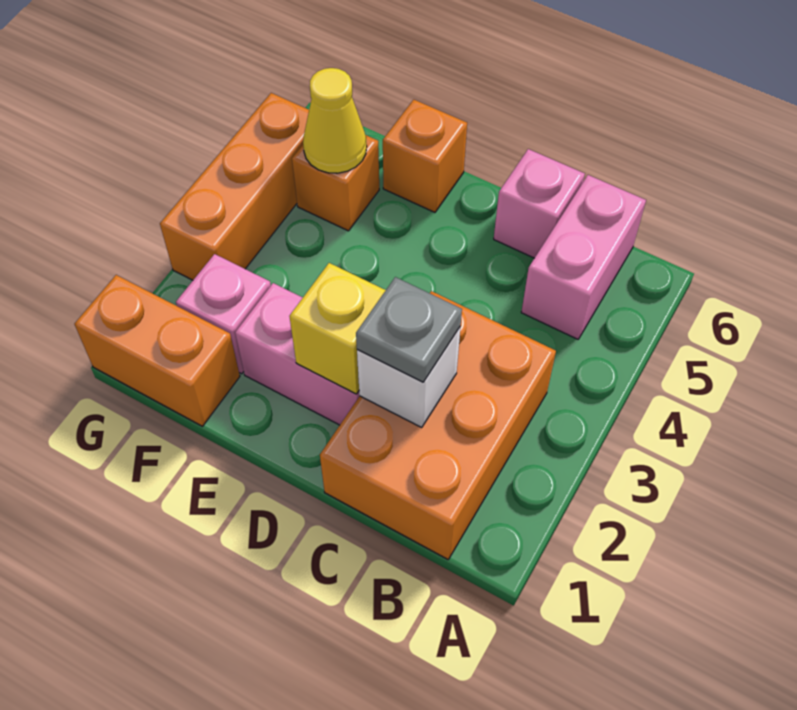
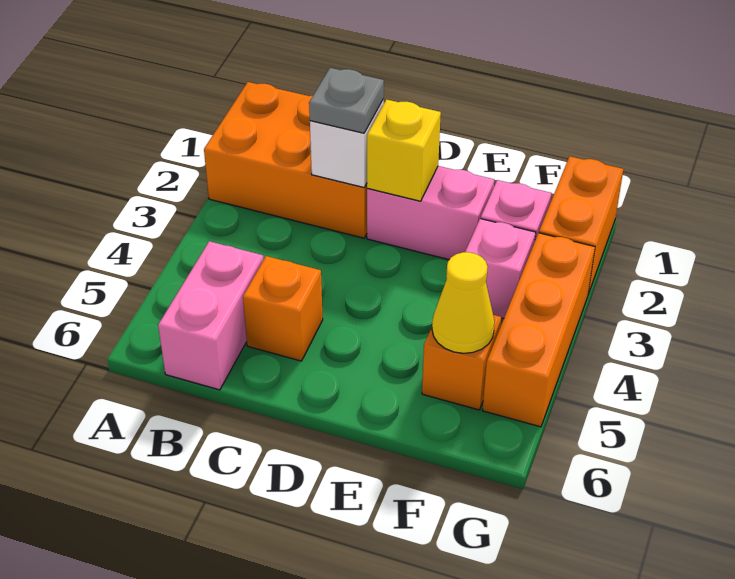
orange 2x3 brick [320,291,556,559] -> orange 2x3 brick turned to [204,82,367,238]
pink 1x1 brick [494,149,585,258] -> pink 1x1 brick moved to [465,219,536,318]
orange 1x1 brick [383,100,467,212] -> orange 1x1 brick moved to [243,256,323,361]
orange 1x2 brick [75,275,240,426] -> orange 1x2 brick turned to [539,156,623,294]

